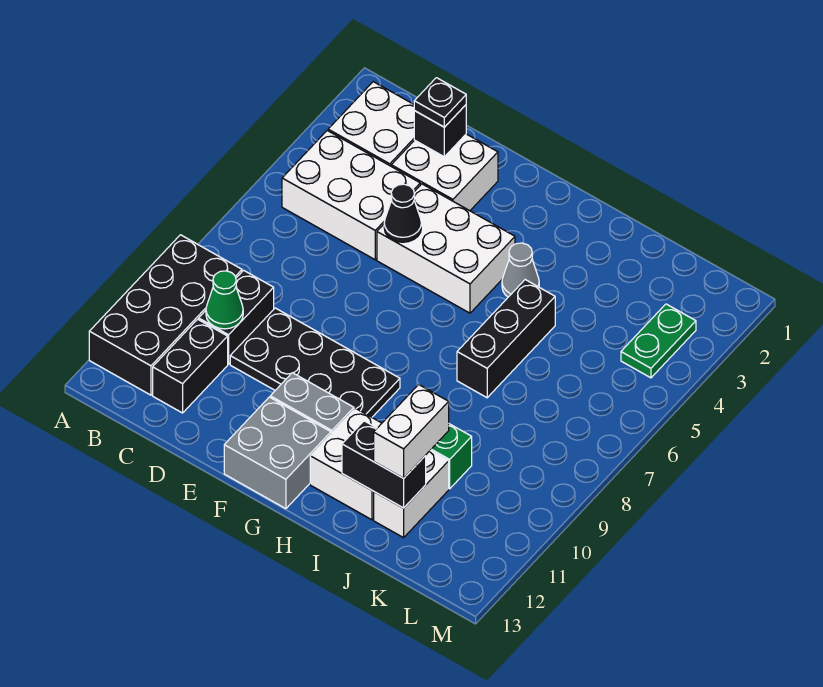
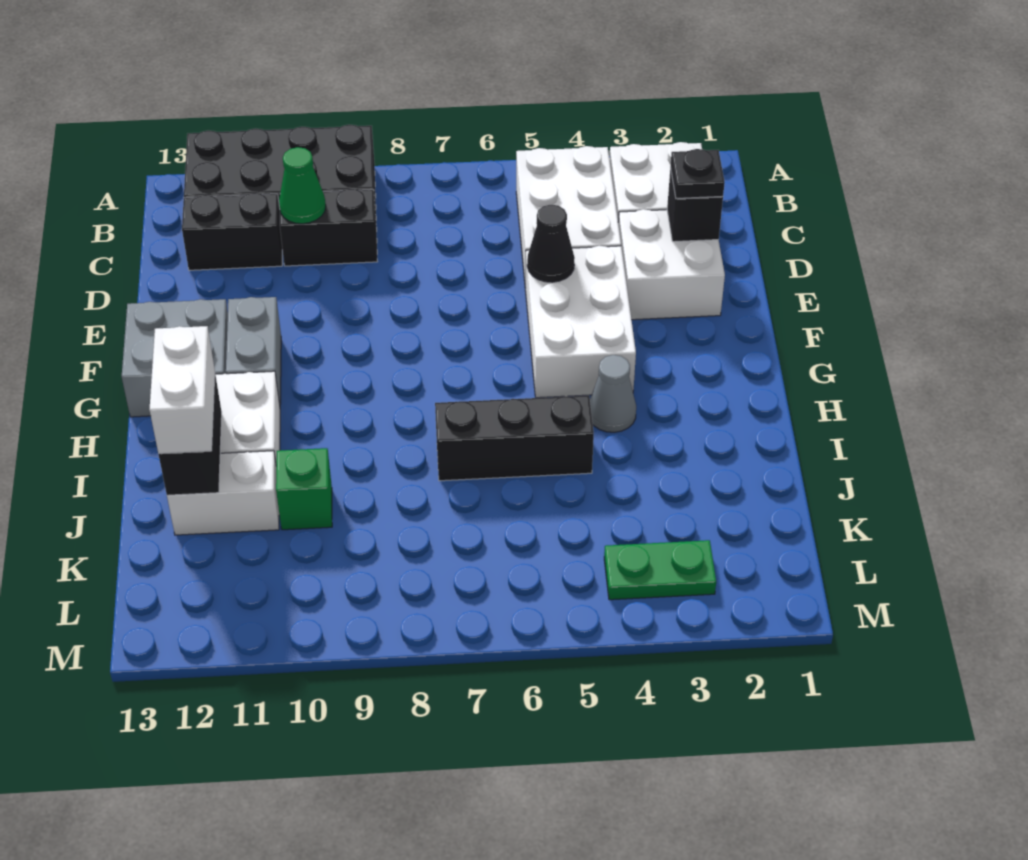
black 2x4 plate [230,308,400,417] -> none
white 1x2 brick [374,385,449,478] -> white 1x2 brick turned to [149,326,215,453]

